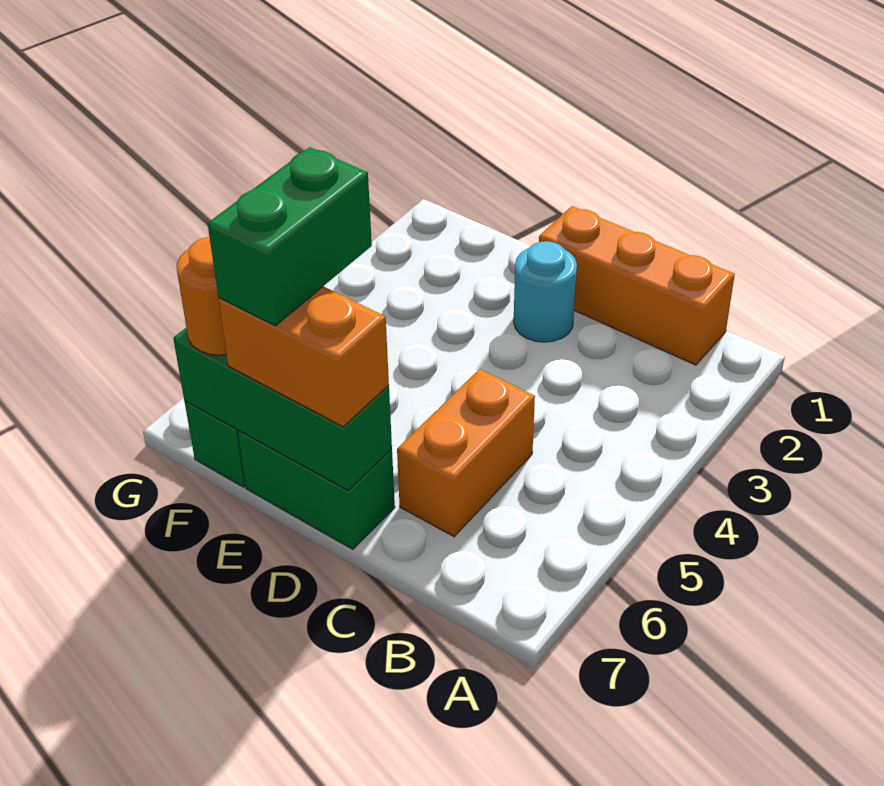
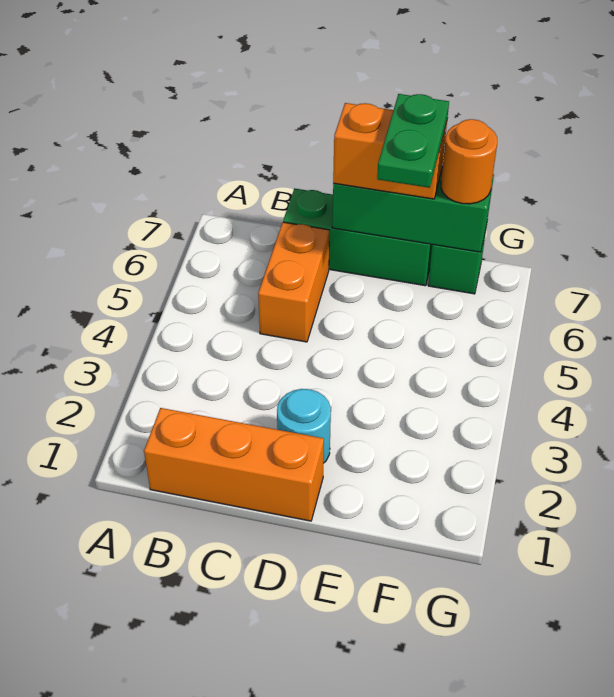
green 1x2 brick [238,430,395,549] -> green 1x3 brick [283,188,432,286]
green 1x2 brick [208,147,372,326] -> green 1x2 plate [377,94,449,188]

